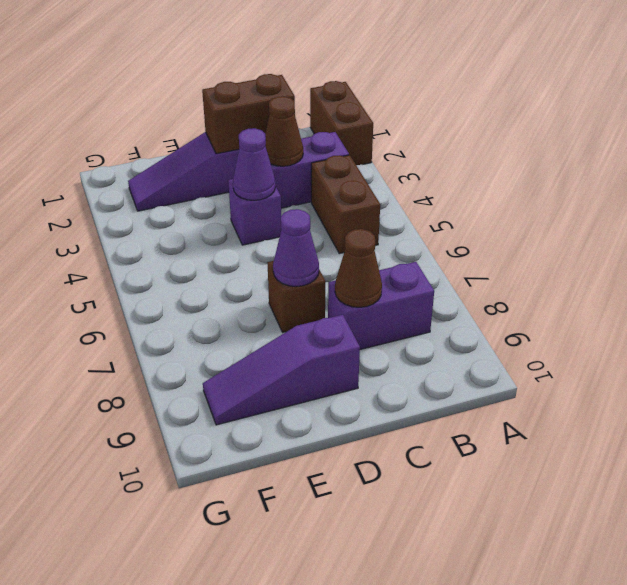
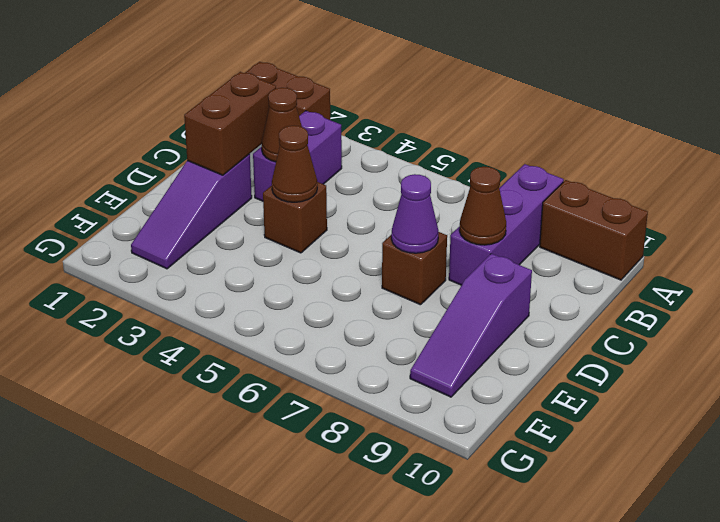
brown 1x2 brick [311,155,380,254] -> brown 1x2 brick moved to [540,180,648,280]
purple 1x2 brick [328,262,434,350] -> purple 1x3 brick [449,164,564,285]
purple 1x1 brick [228,179,281,245] -> brown 1x1 brick [263,182,327,253]
purple 1x1 cone [233,128,275,200] -> brown 1x1 cone [272,126,317,202]

